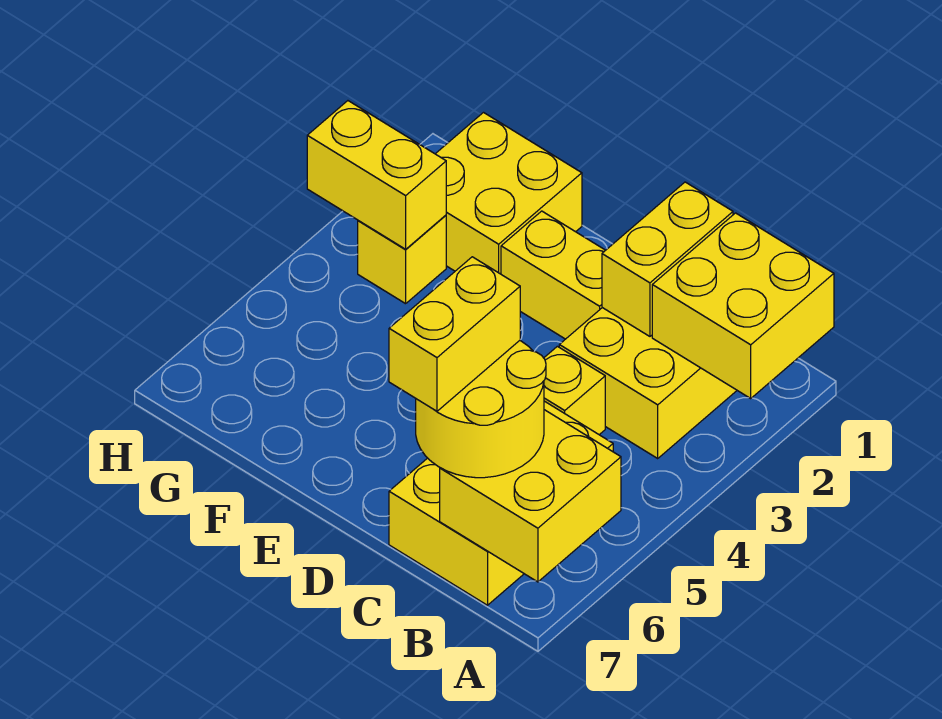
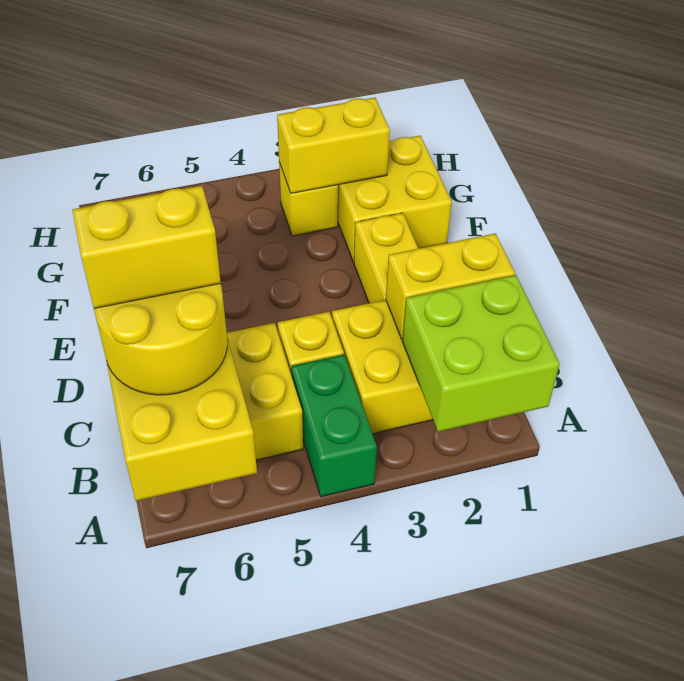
yellow 2x2 brick [652,213,834,398] -> lime 2x2 brick [402,275,560,432]
none -> green 1x2 brick [291,355,377,497]
yellow 1x2 brick [307,101,446,249] -> yellow 1x2 brick turned to [277,98,390,193]

